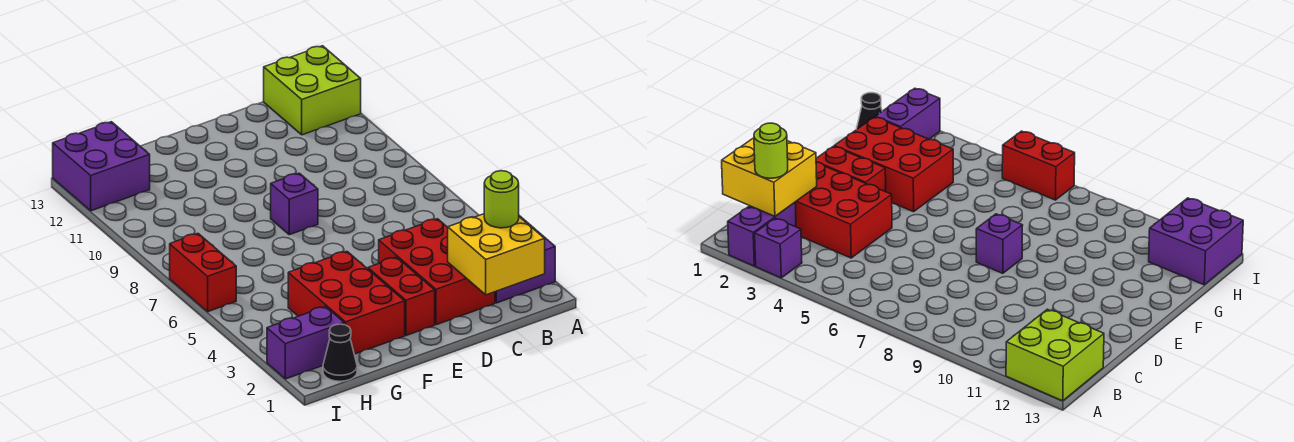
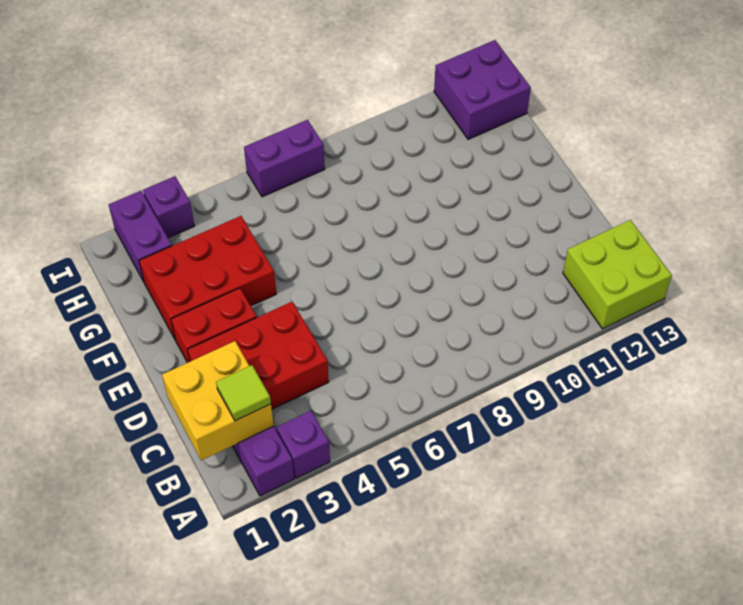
lime 1x1 round brick [484,171,519,228] -> lime 1x1 tile [216,365,271,421]
purple 1x1 brick [271,173,318,235] -> purple 1x1 brick moved to [143,176,194,238]
black 1x1 cone [323,324,357,381] -> none
red 1x2 brick [170,234,236,312] -> purple 1x2 brick [244,120,325,197]

